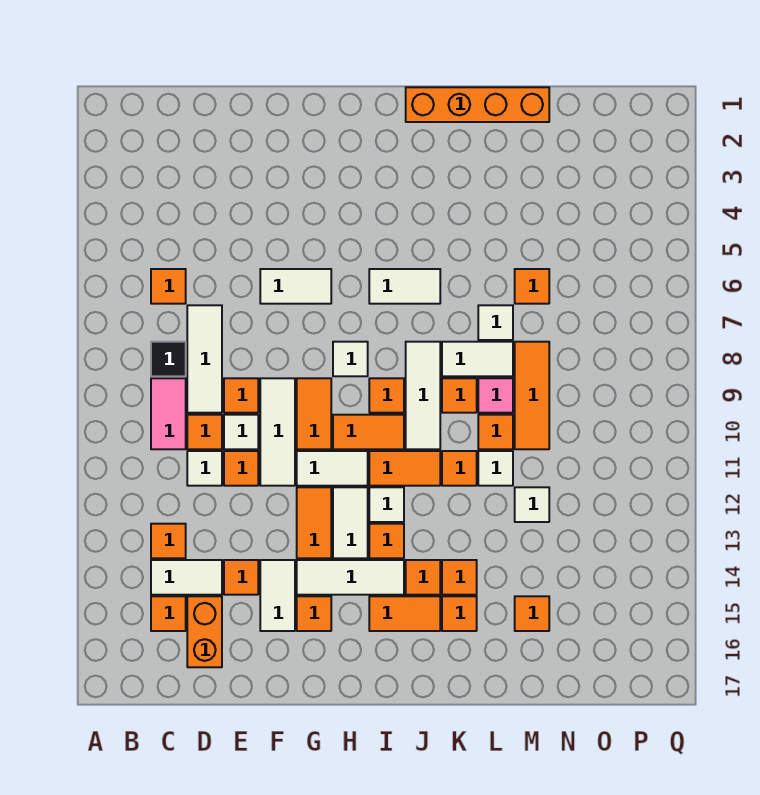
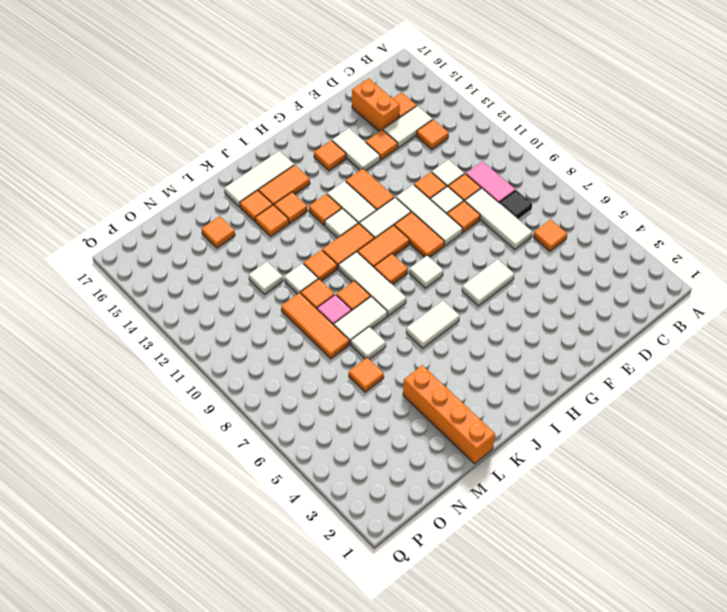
white 1x3 tile [297,560,404,595] -> white 1x3 tile moved to [224,151,294,207]
orange 1x4 brick [406,87,549,122] -> orange 1x4 brick turned to [403,365,495,464]

